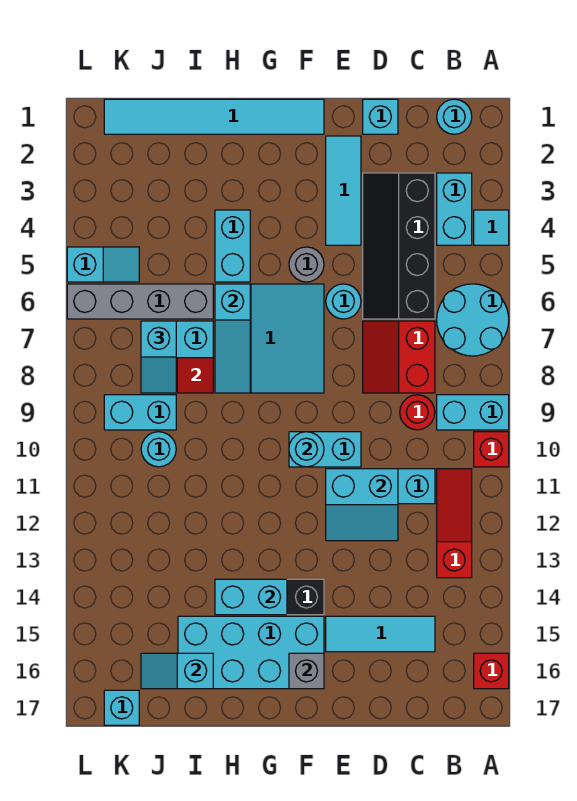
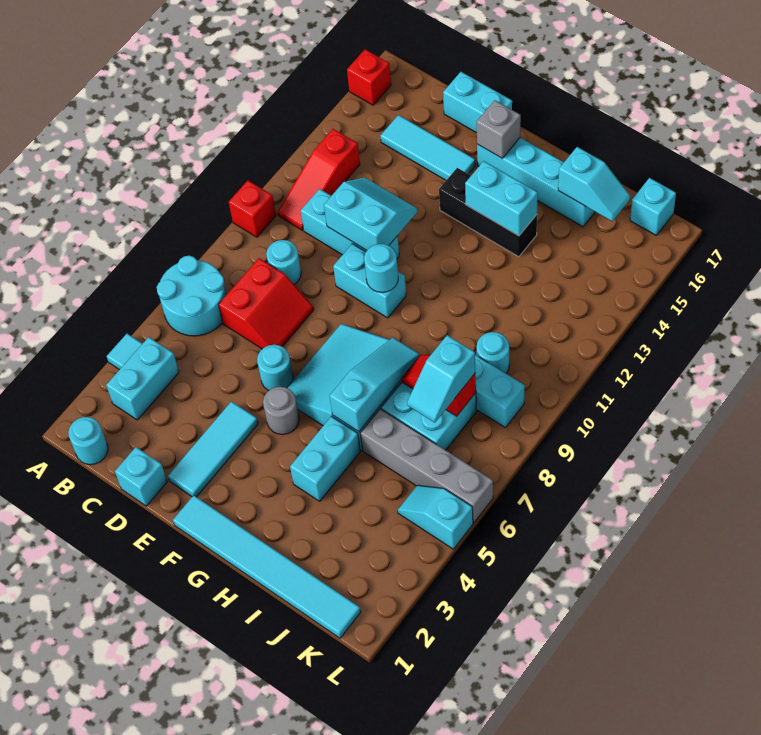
cyan 1x2 brick [437,395,509,430] -> cyan 1x2 brick moved to [443,72,512,133]
black 2x4 slope [363,173,435,319] -> none
red 1x1 round brick [400,395,435,430] -> cyan 1x1 round brick [266,240,301,285]
cyan 2x4 brick [178,616,324,689] -> cyan 1x4 brick [477,138,595,227]
cyan 1x2 slope [141,321,176,393] -> cyan 1x2 slope turned to [407,335,475,423]

